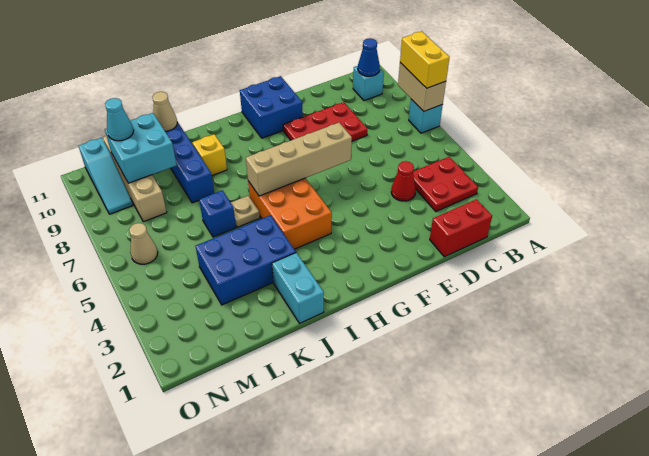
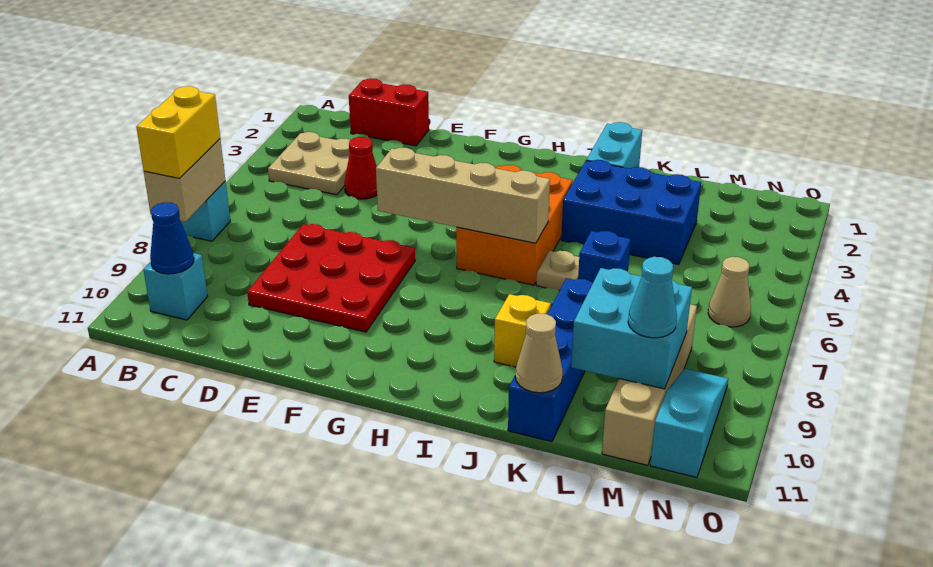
red 2x2 plate [413,157,478,211] -> tan 2x2 plate [268,132,350,195]
red 2x3 plate [283,102,367,141] -> red 3x3 plate [247,224,415,332]
blue 2x2 brick [240,76,303,138] -> none

